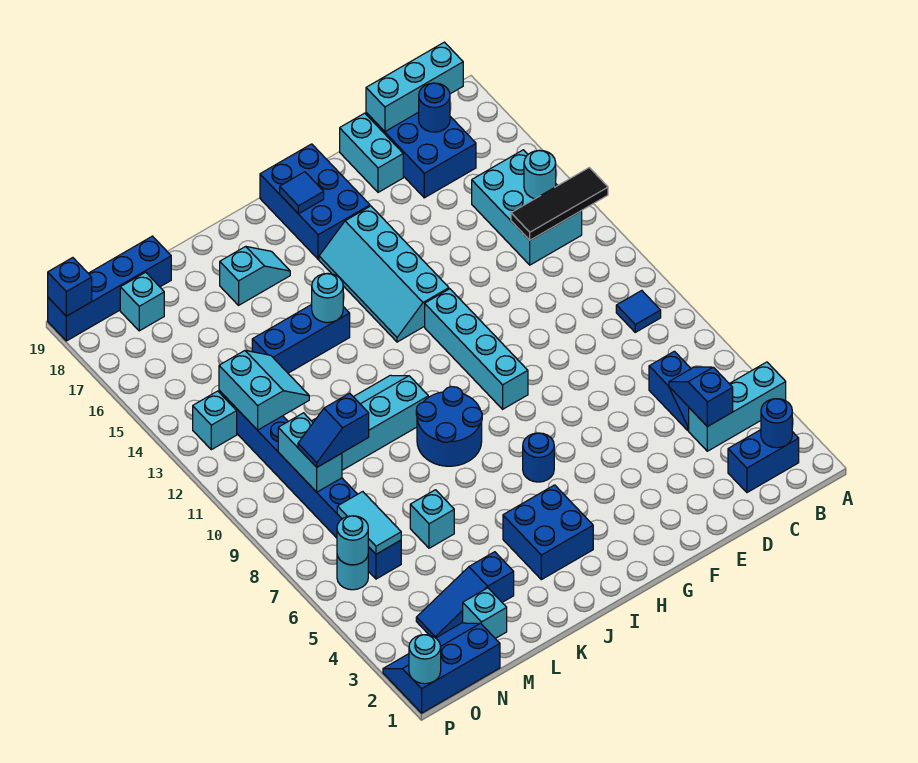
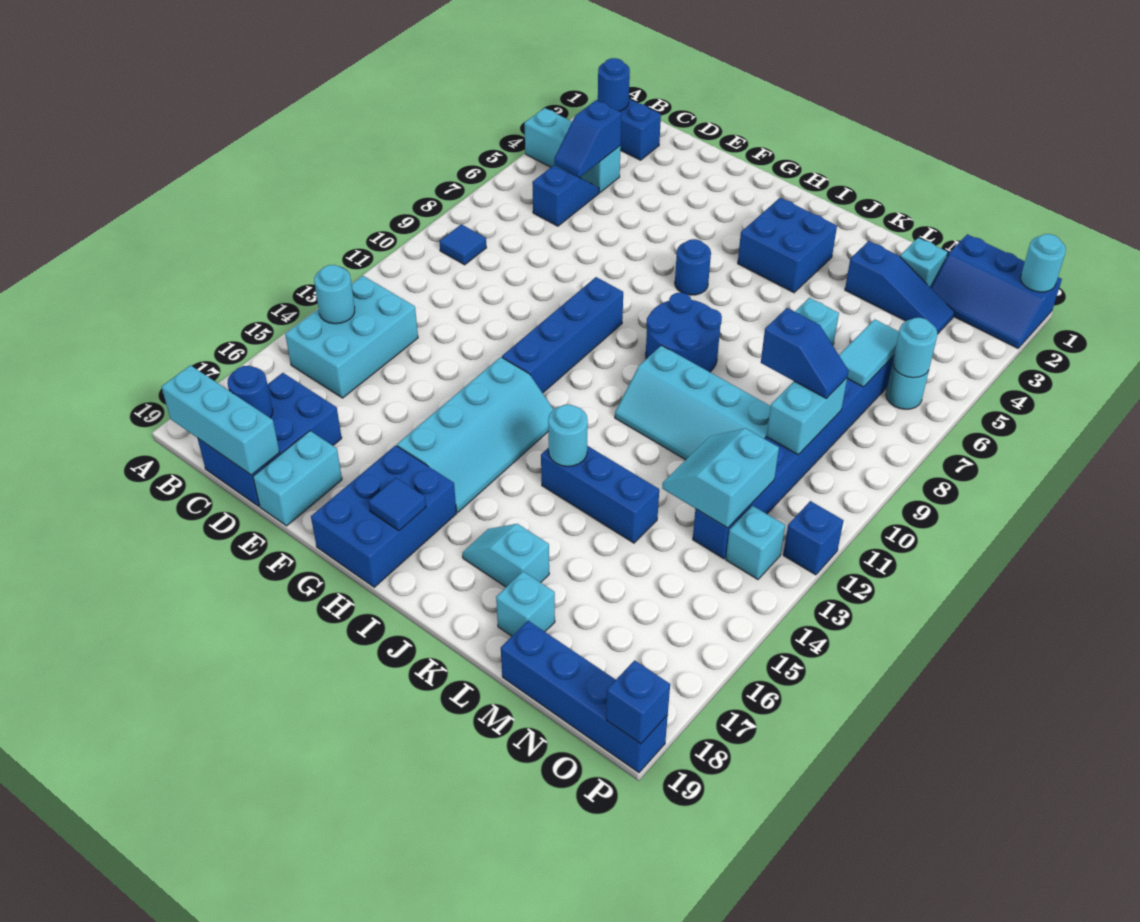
black 1x3 tile [511,168,608,240] -> none
cyan 1x4 brick [425,289,528,409] -> blue 1x4 brick [502,277,623,393]
cyan 1x1 brick [120,272,164,331] -> cyan 1x1 brick moved to [496,571,555,636]
none -> blue 1x1 brick [783,501,844,575]

